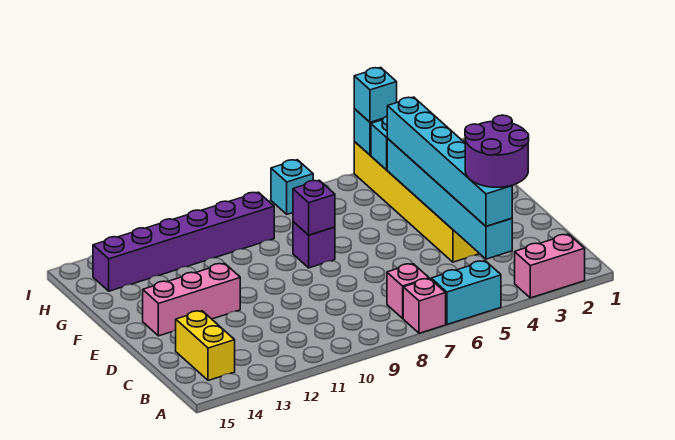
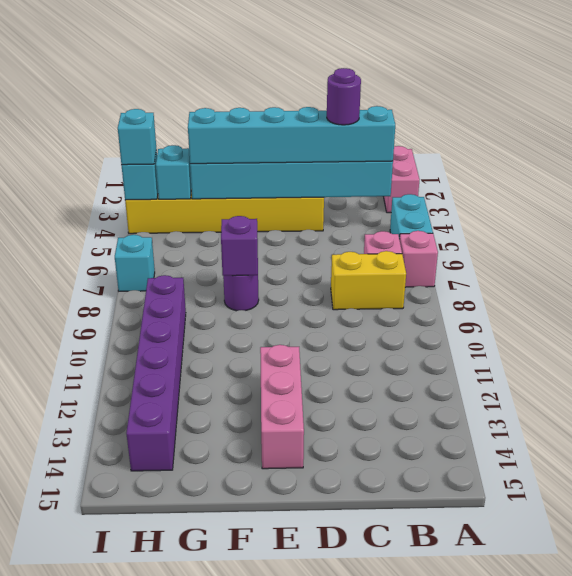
purple 2x2 round brick [465,115,529,187] -> purple 1x1 round brick [327,68,361,125]
yellow 1x2 brick [176,311,235,380] -> yellow 1x2 brick moved to [331,251,406,310]
purple 1x1 brick [293,222,335,268] -> purple 1x1 round brick [223,275,259,311]

